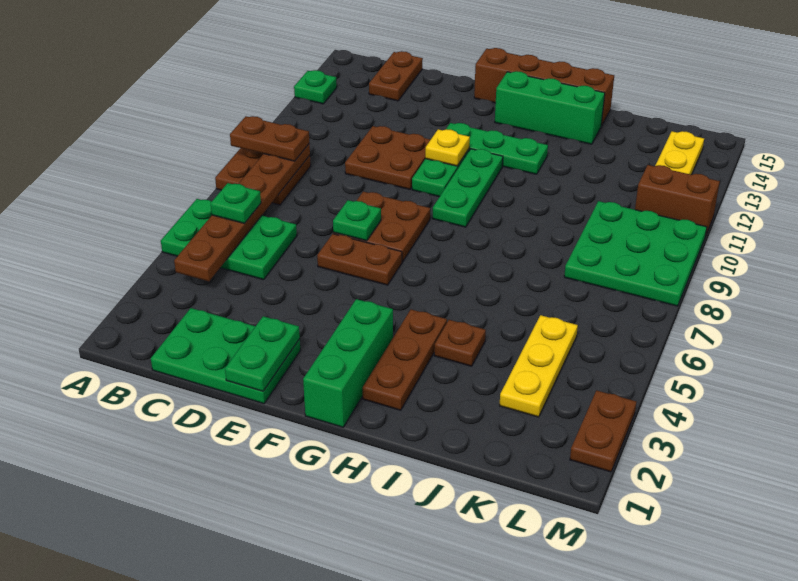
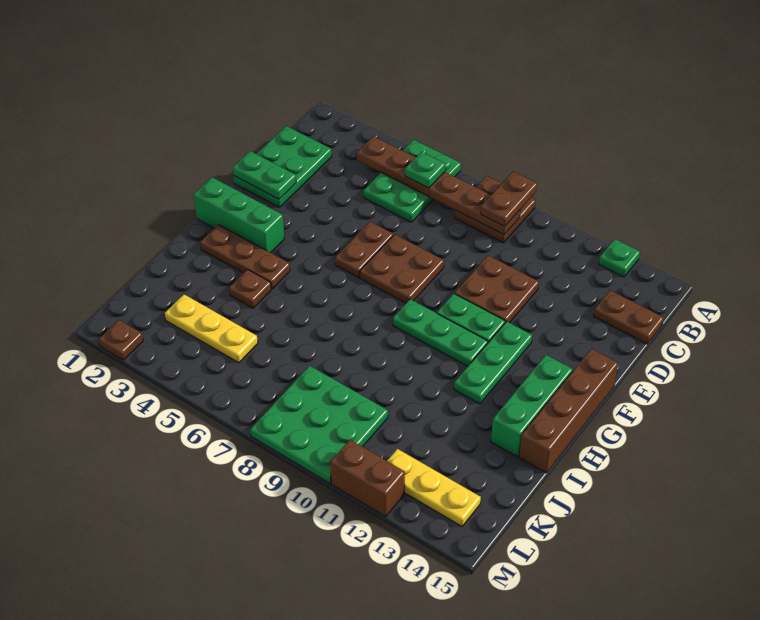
green 1x1 plate [333,200,381,241] -> none
yellow 1x1 plate [425,129,470,166] -> none
brown 1x2 brick [635,165,720,236] -> brown 1x2 brick turned to [331,440,405,517]
brown 1x2 plate [570,390,636,472] -> brown 1x1 plate [99,320,143,360]

